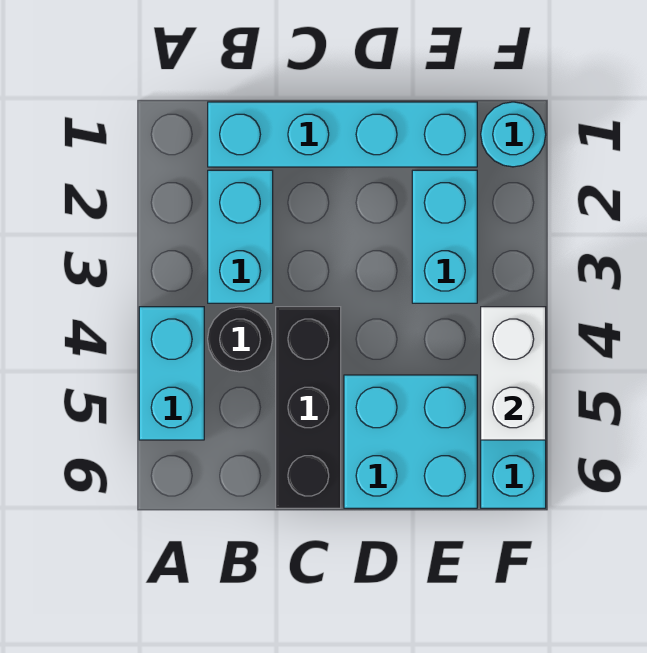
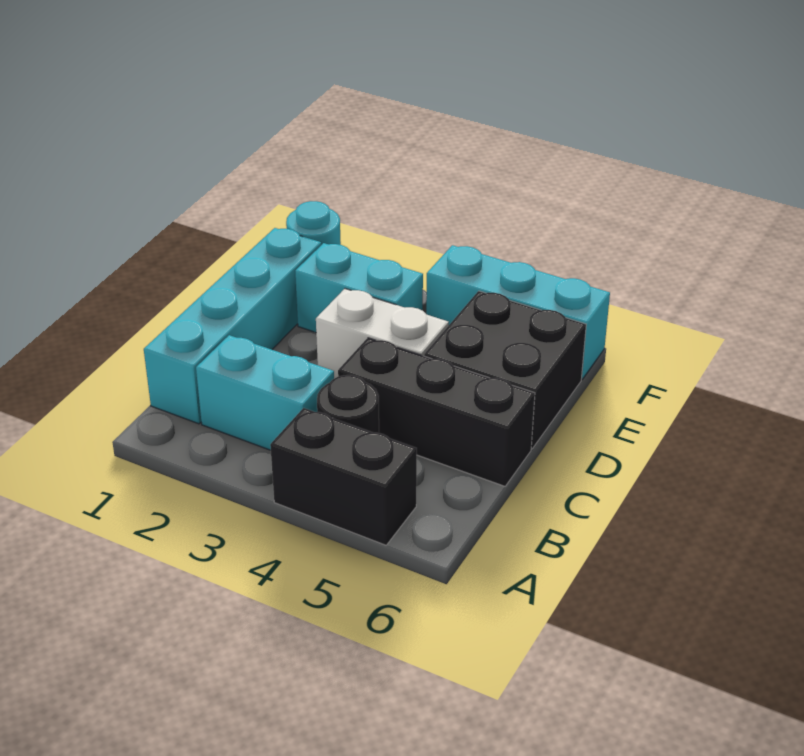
cyan 1x2 brick [139,307,204,440] -> black 1x2 brick [270,408,417,545]
cyan 2x2 brick [344,375,477,508] -> black 2x2 brick [424,291,586,449]
white 1x2 brick [481,307,546,440] -> white 1x2 brick moved to [316,289,449,379]

